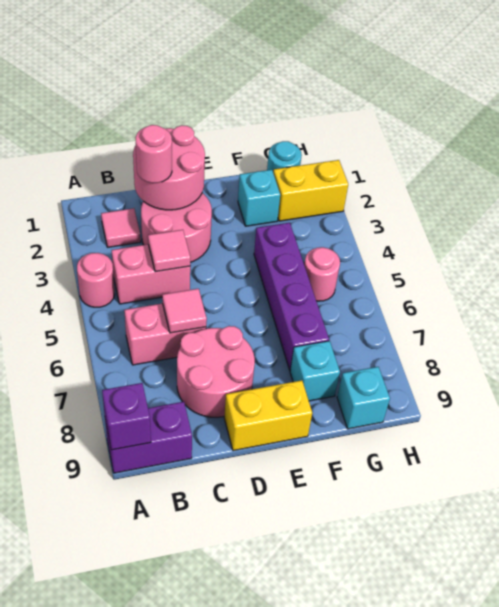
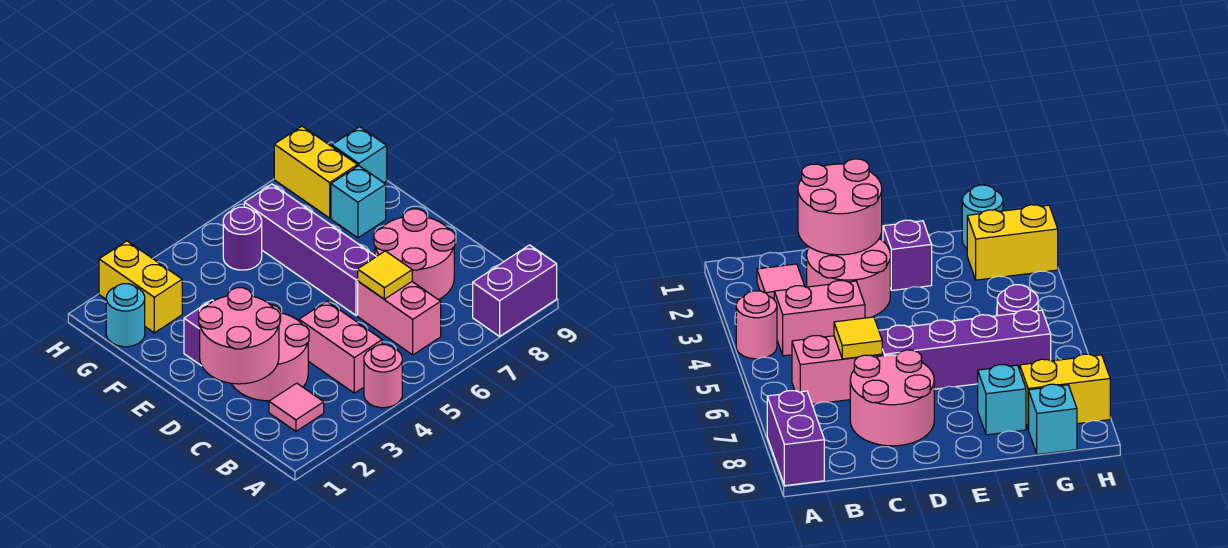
purple 1x2 brick [105,402,192,473] -> purple 1x2 brick turned to [473,245,557,336]
purple 1x1 brick [102,383,151,450] -> purple 1x1 brick moved to [184,300,213,366]
pink 1x1 round brick [135,125,172,183] -> none
pink 1x1 tile [148,230,190,272] -> none
pink 1x1 tile [162,289,207,333] -> yellow 1x1 tile [358,251,412,299]
yellow 1x2 brick [224,380,312,451] -> yellow 1x2 brick moved to [274,126,357,218]
cyan 1x1 brick [238,170,280,226] -> none
purple 1x4 brick [254,223,329,370] -> purple 1x4 brick turned to [244,184,376,316]
pink 1x1 round brick [304,247,340,301] -> purple 1x1 round brick [223,207,262,270]

